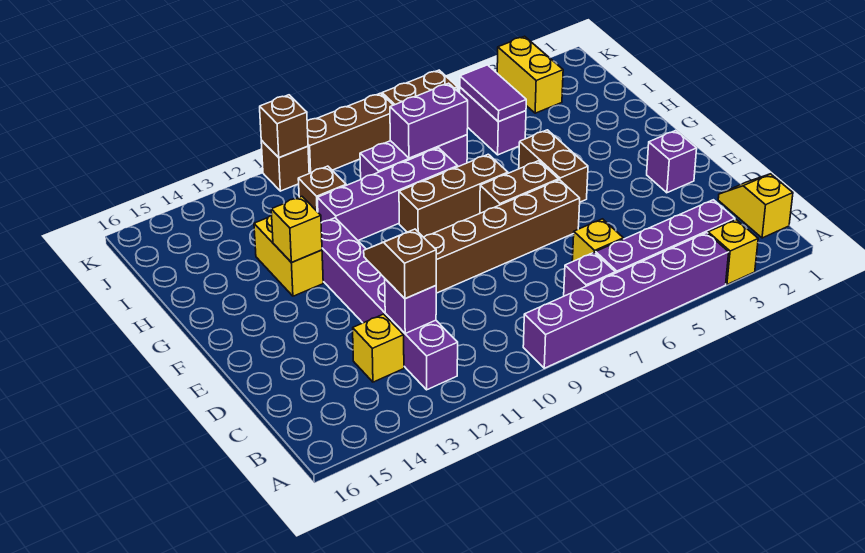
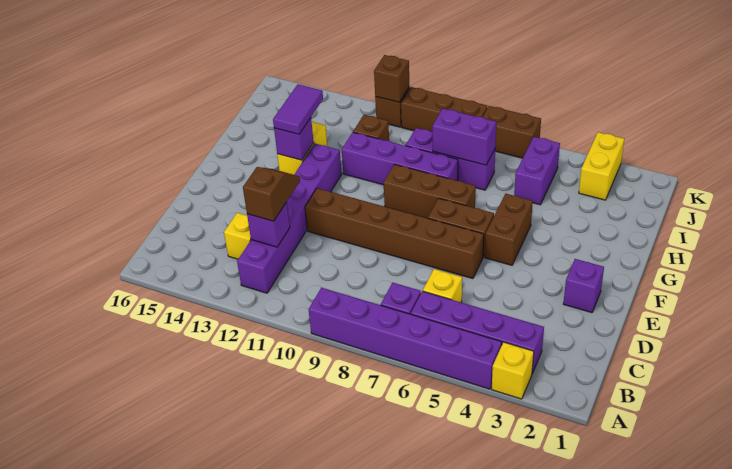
yellow 1x2 slope [718,174,793,238] -> none
yellow 1x1 brick [271,196,322,263] -> purple 1x1 brick [274,118,314,160]
purple 1x2 tile [460,65,526,122] -> purple 1x2 tile moved to [273,85,323,134]

